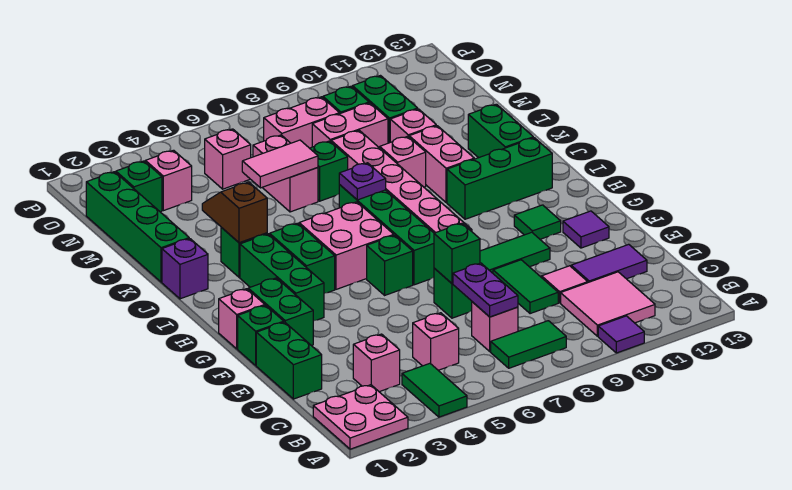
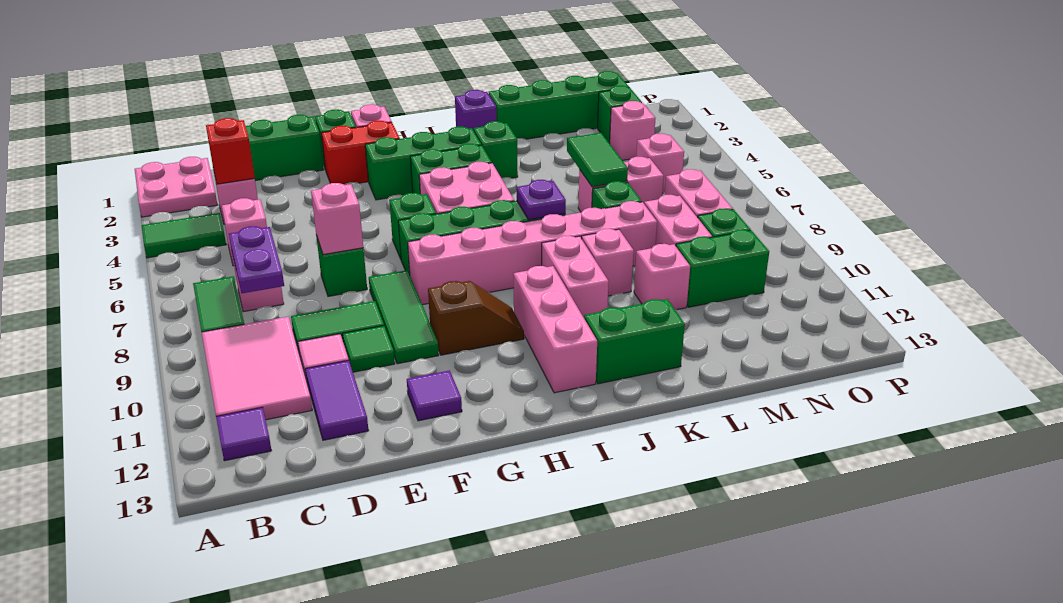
purple 1x1 tile [598,316,644,353] -> purple 1x1 tile moved to [216,407,271,461]
pink 2x2 tile [561,272,655,336] -> pink 2x3 tile [202,317,312,420]
none -> red 1x1 brick [206,118,255,184]
purple 1x2 plate [453,263,518,317] -> purple 1x2 plate turned to [229,226,284,293]
green 1x1 brick [434,223,480,284] -> pink 1x1 brick [311,183,363,255]
green 1x2 brick [248,278,313,346] -> red 1x2 brick [321,121,400,184]
green 1x1 tile [514,205,561,239] -> green 1x1 tile moved to [343,326,395,372]
green 1x3 brick [447,138,552,219] -> pink 1x3 brick [513,266,597,393]
brown 1x2 slope [202,182,267,243] -> brown 1x2 slope moved to [428,281,524,355]
pink 1x2 brick [409,126,474,203] -> pink 1x2 brick turned to [542,236,609,317]
pink 1x2 tile [242,140,318,188] -> green 1x2 tile [567,133,628,187]

